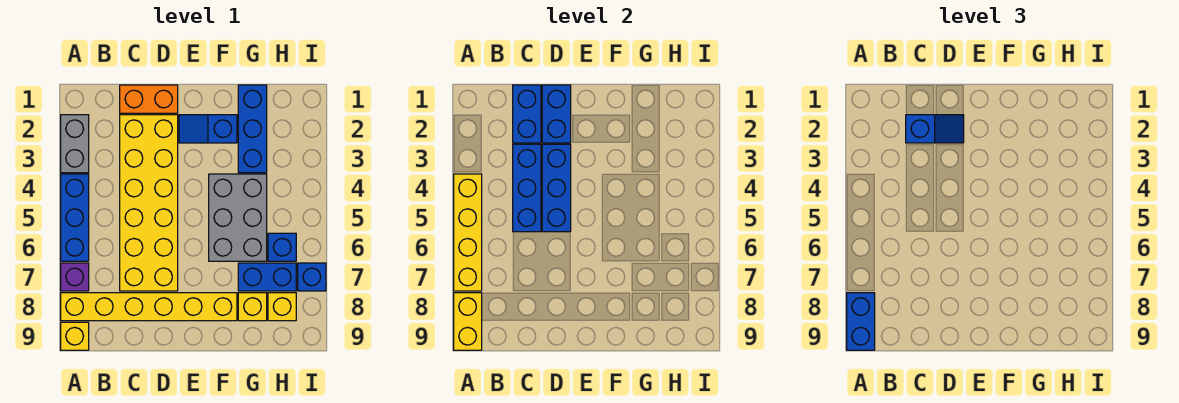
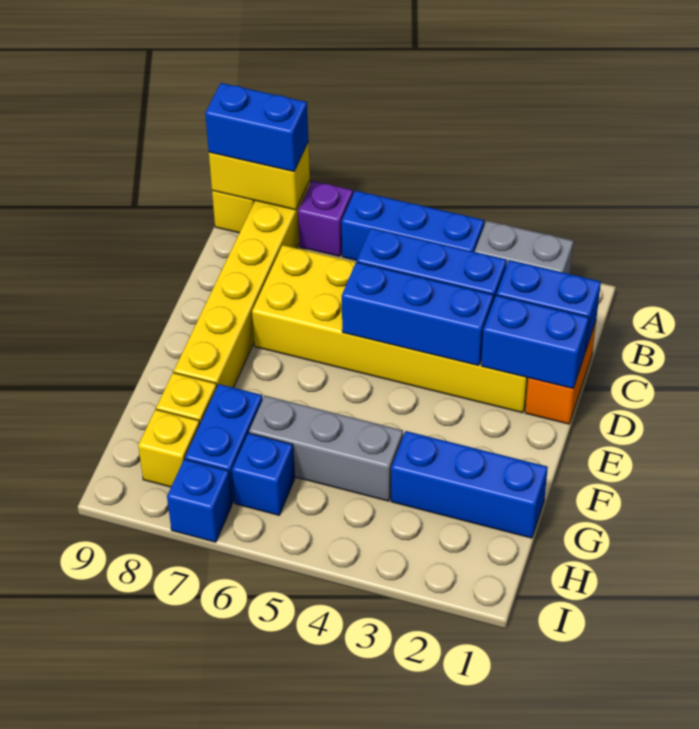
yellow 1x4 brick [454,174,482,291] -> none
blue 1x2 slope [906,115,964,143] -> none
blue 1x2 slope [179,115,237,143] -> none
grey 2x3 brick [209,174,267,261] -> grey 1x3 brick [249,396,403,501]

